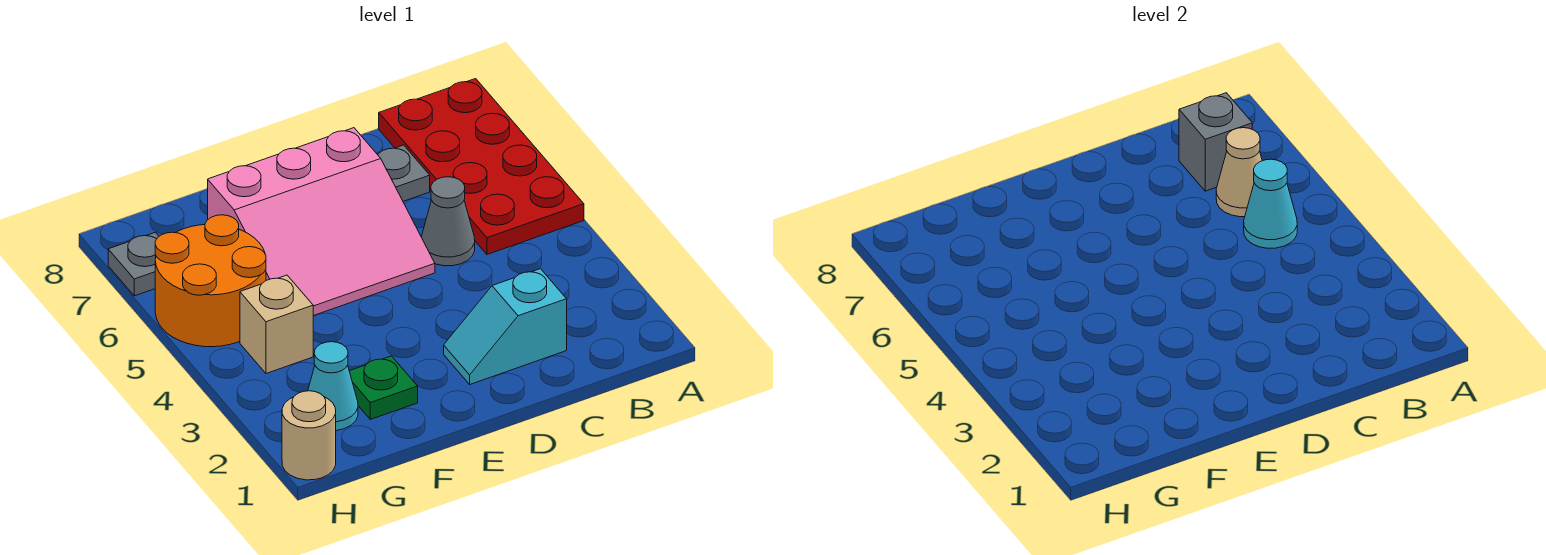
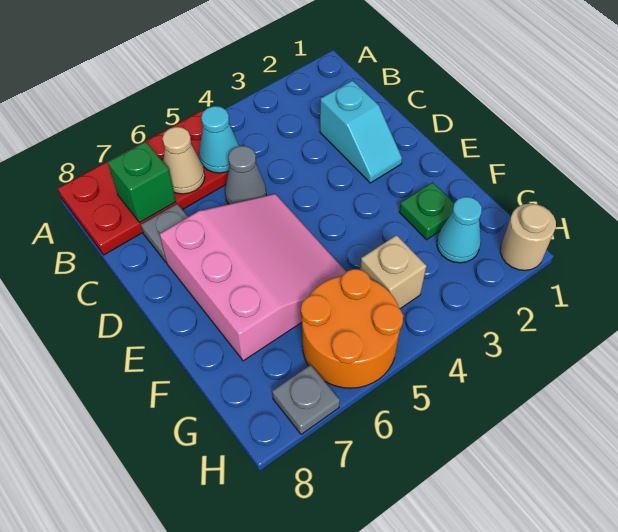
grey 1x1 brick [1179,93,1252,191] -> green 1x1 brick [108,142,176,223]

